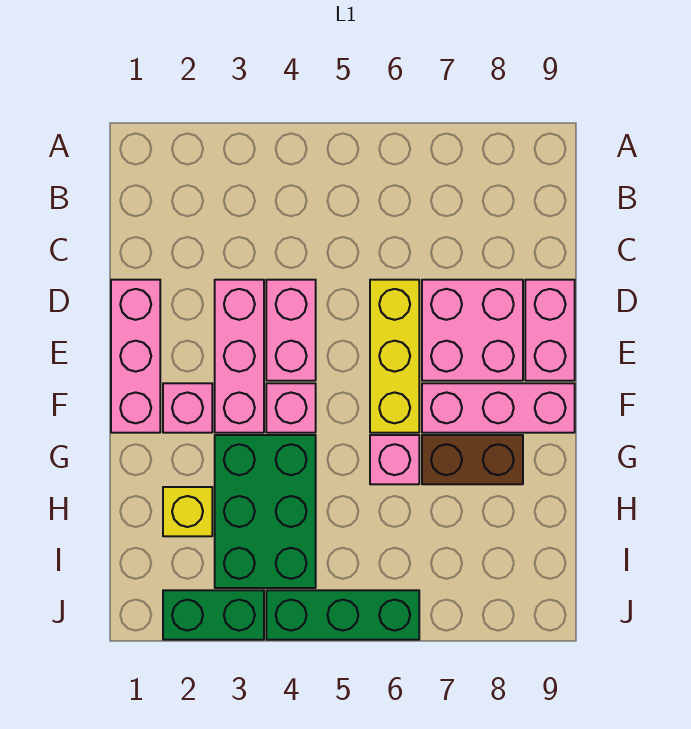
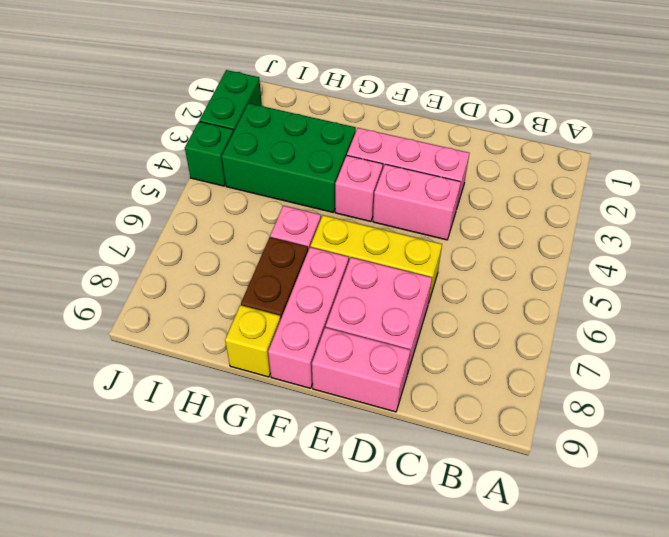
pink 1x3 brick [111,280,160,433] -> none
pink 1x1 brick [163,383,212,433] -> none
yellow 1x1 brick [163,487,212,536] -> yellow 1x1 brick moved to [225,305,281,377]
green 1x3 brick [266,590,419,640] -> green 1x1 brick [185,122,233,186]

